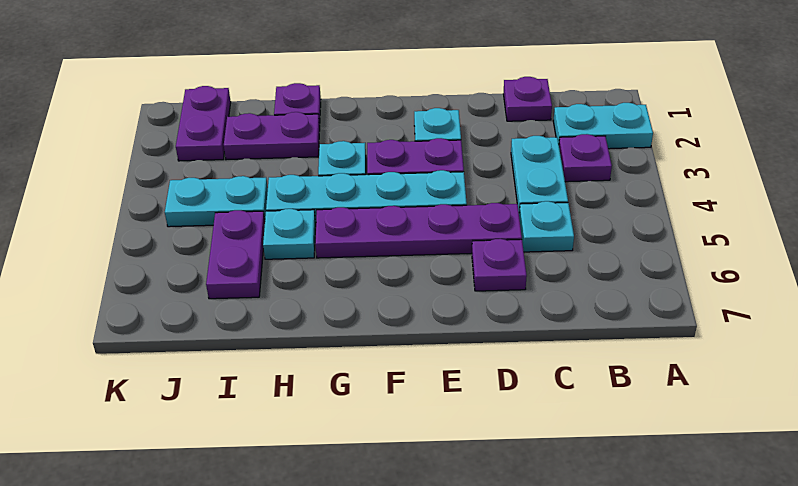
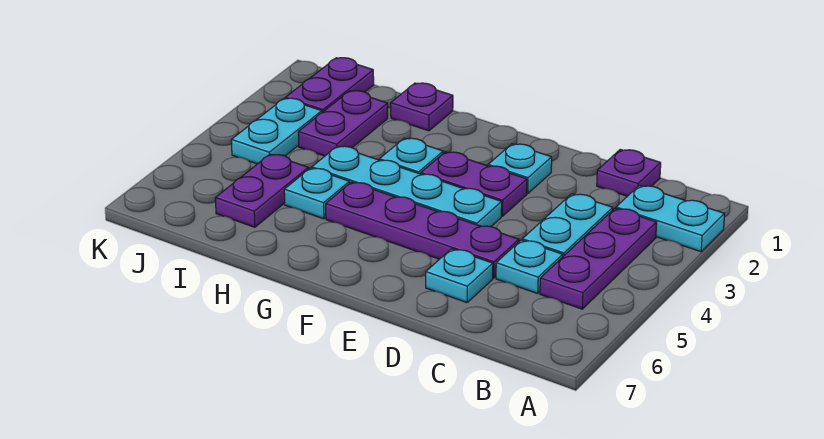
purple 1x1 plate [559,134,612,182] -> purple 1x3 plate [540,208,657,309]
purple 1x1 plate [472,239,527,291] -> cyan 1x1 plate [426,249,493,303]
purple 1x2 plate [224,112,320,160] -> purple 1x2 plate turned to [298,91,388,156]
cyan 1x2 plate [165,176,268,227] -> cyan 1x2 plate turned to [231,98,322,164]

